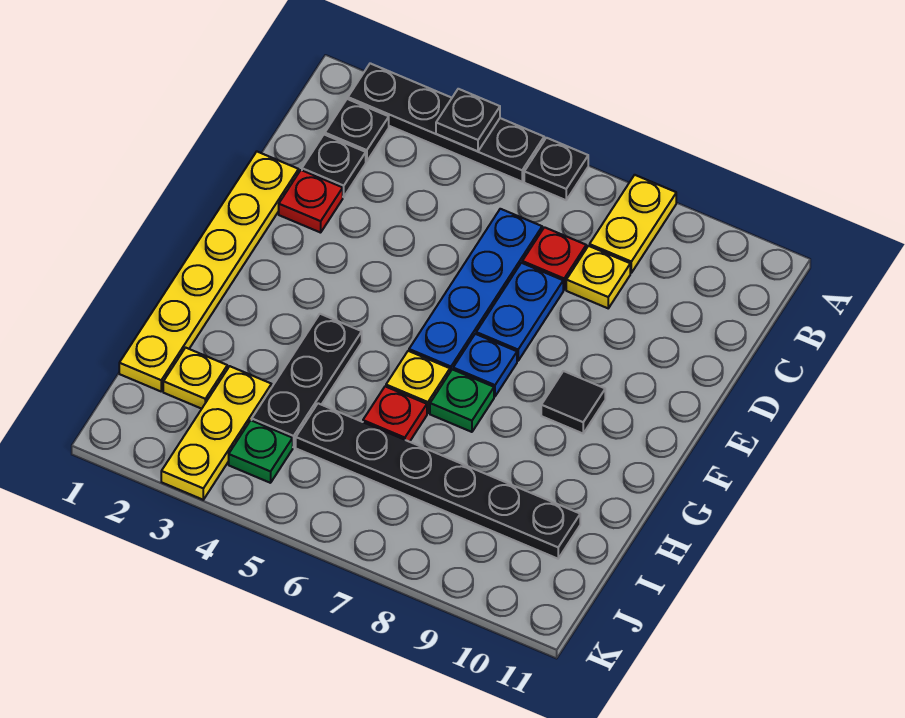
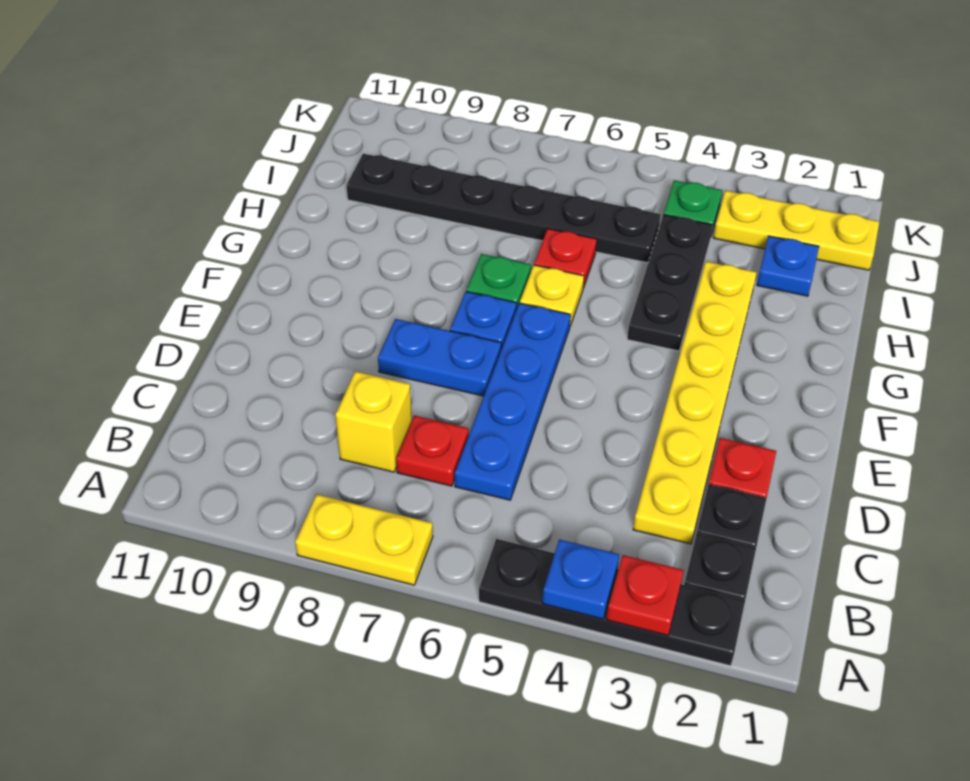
none -> red 1x1 plate [606,555,684,635]
black 1x1 plate [436,89,500,151] -> blue 1x1 plate [542,539,619,619]
black 1x1 plate [524,138,588,200] -> none
yellow 1x2 plate [590,175,676,273] -> yellow 1x2 plate turned to [295,495,433,585]
yellow 1x1 plate [566,246,630,308] -> yellow 1x1 brick [335,371,412,472]
yellow 1x6 plate [119,152,299,391] -> yellow 1x6 plate moved to [633,262,757,544]
blue 1x2 plate [476,263,563,361] -> blue 1x2 plate turned to [378,319,501,396]
black 1x1 tile [541,371,605,433] -> none
yellow 1x1 plate [163,348,227,409] -> blue 1x1 plate [757,236,819,296]
yellow 1x3 plate [161,366,272,500] -> yellow 1x3 plate turned to [713,191,879,270]

